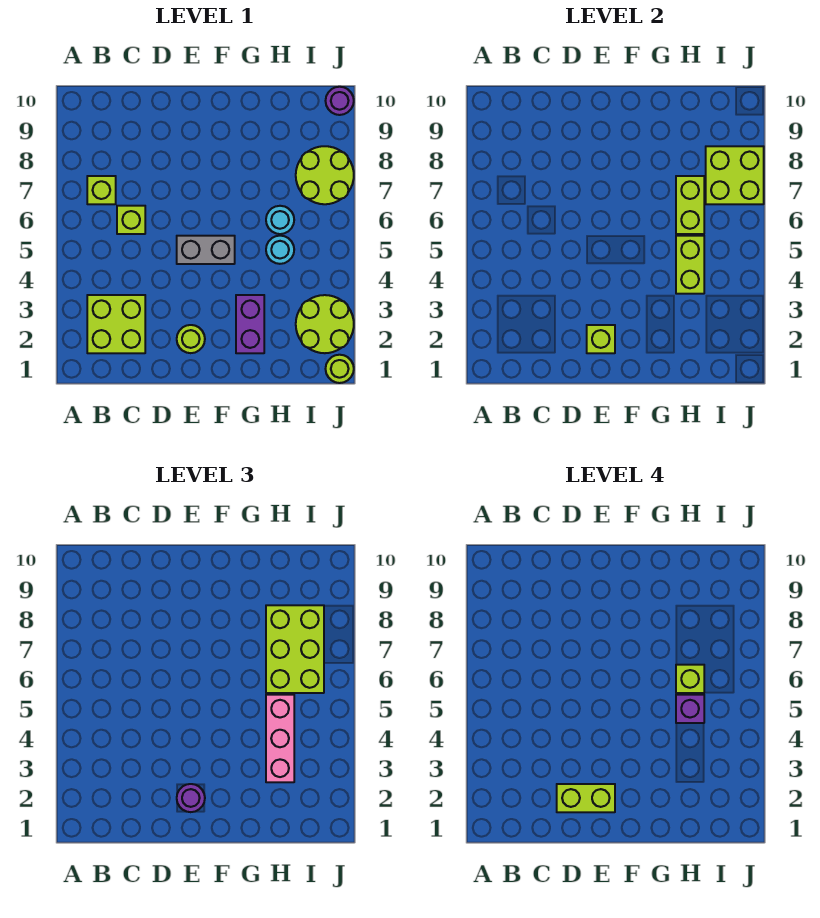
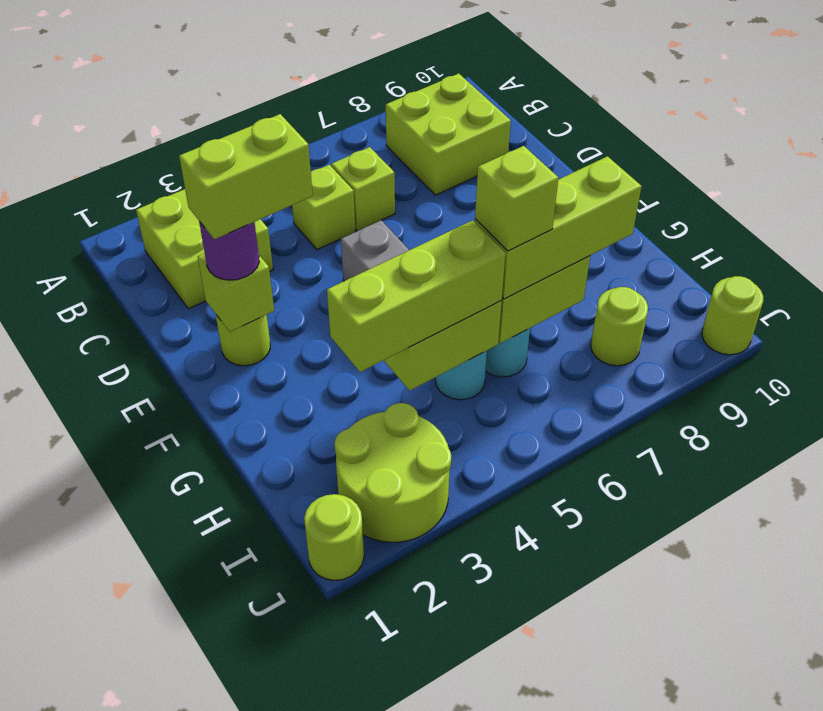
lime 1x1 brick [87,176,116,204] -> lime 1x1 brick moved to [292,165,355,250]
lime 1x2 brick [557,784,615,812] -> lime 1x2 brick turned to [179,114,313,239]
purple 1x2 brick [236,295,264,353] -> none
pink 1x3 brick [266,695,294,782] -> lime 1x3 brick [327,220,505,372]
purple 1x1 brick [676,695,704,723] -> none
lime 2x3 brick [266,605,324,693] -> lime 1x3 brick [475,156,642,299]
lime 2x2 round brick [296,146,354,204] -> lime 1x1 round brick [591,287,648,366]
lime 2x2 brick [706,146,764,204] -> lime 2x2 brick moved to [386,74,511,195]
purple 1x1 round brick [326,87,354,115] -> lime 1x1 round brick [702,276,763,355]

